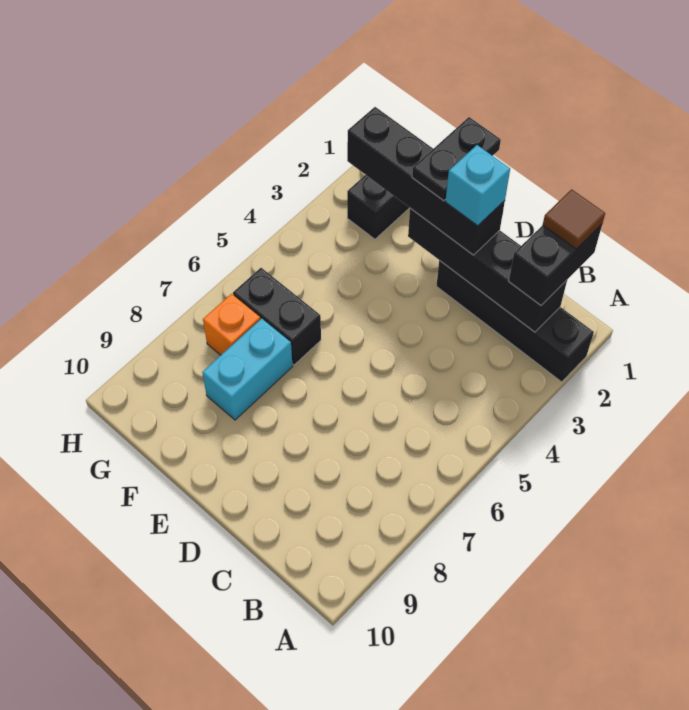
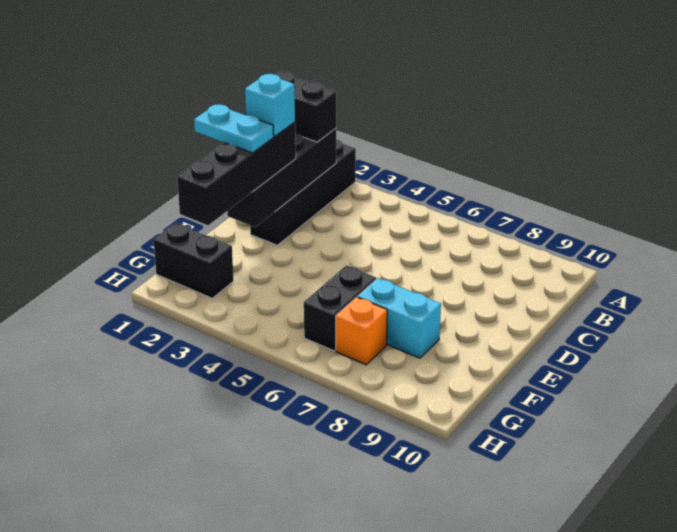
brown 1x1 tile [543,189,605,249] -> none
black 1x2 plate [412,117,501,201] -> cyan 1x2 plate [194,104,274,153]

